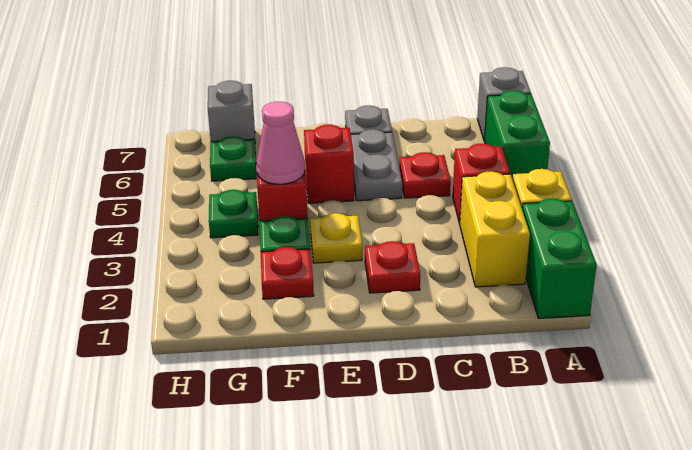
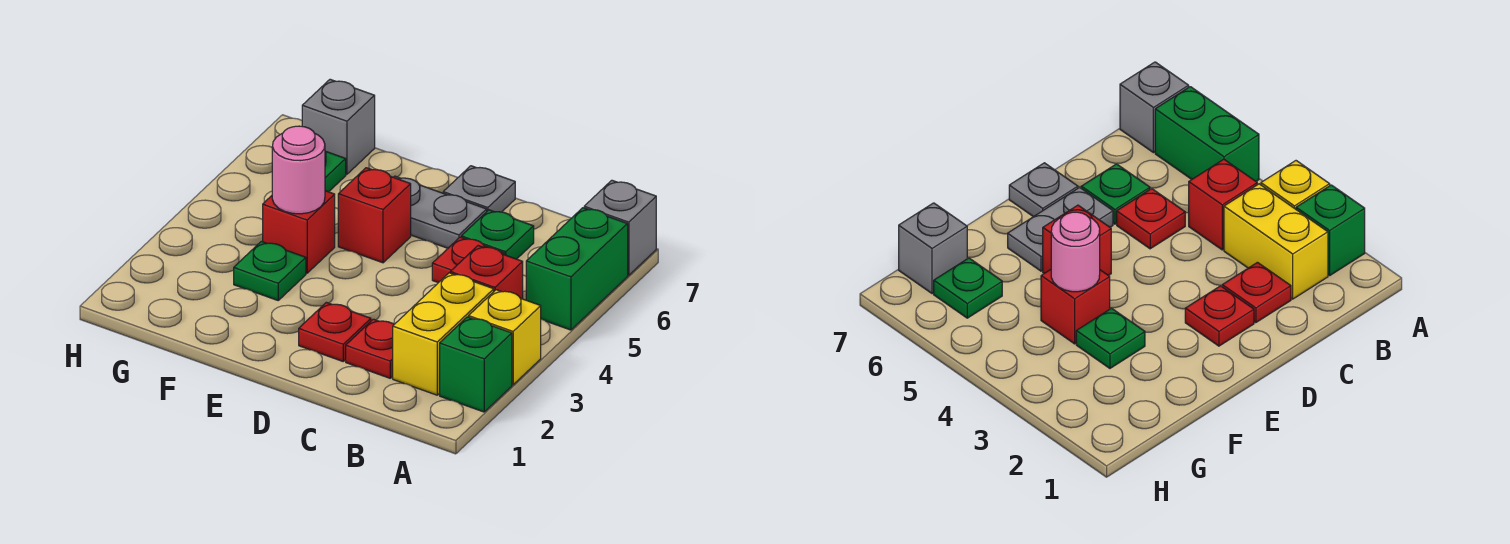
green 1x2 brick [522,198,597,318] -> green 1x1 brick [440,317,512,412]
grey 1x2 plate [351,129,402,201] -> grey 1x2 plate turned to [394,176,487,248]
yellow 1x1 plate [310,213,362,263] -> none
red 1x1 plate [261,247,314,299] -> red 1x1 plate moved to [346,319,394,378]
pink 1x1 cone [256,102,305,184] -> pink 1x1 round brick [272,126,325,214]
green 1x1 plate [209,190,258,238] -> green 1x1 plate moved to [461,210,534,259]

